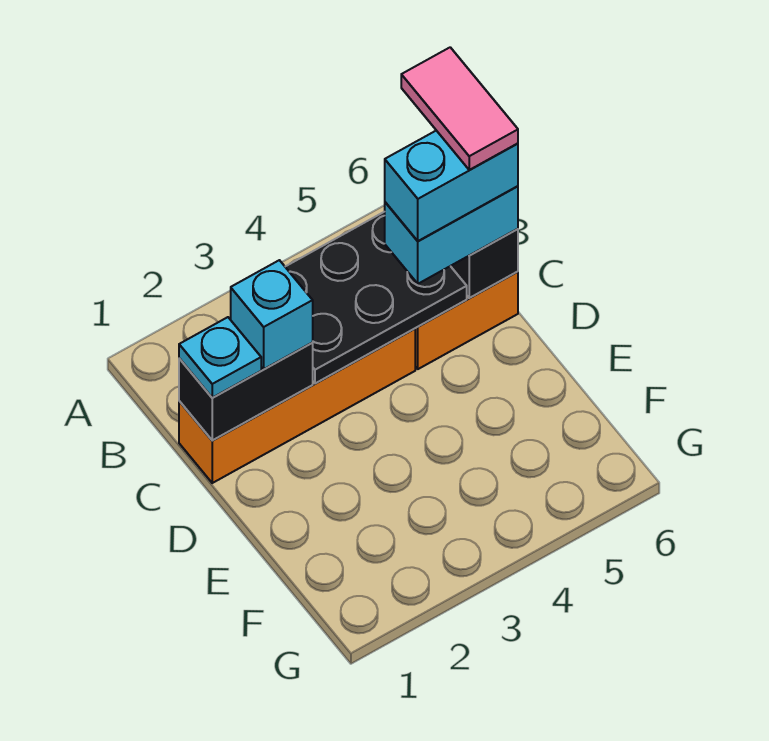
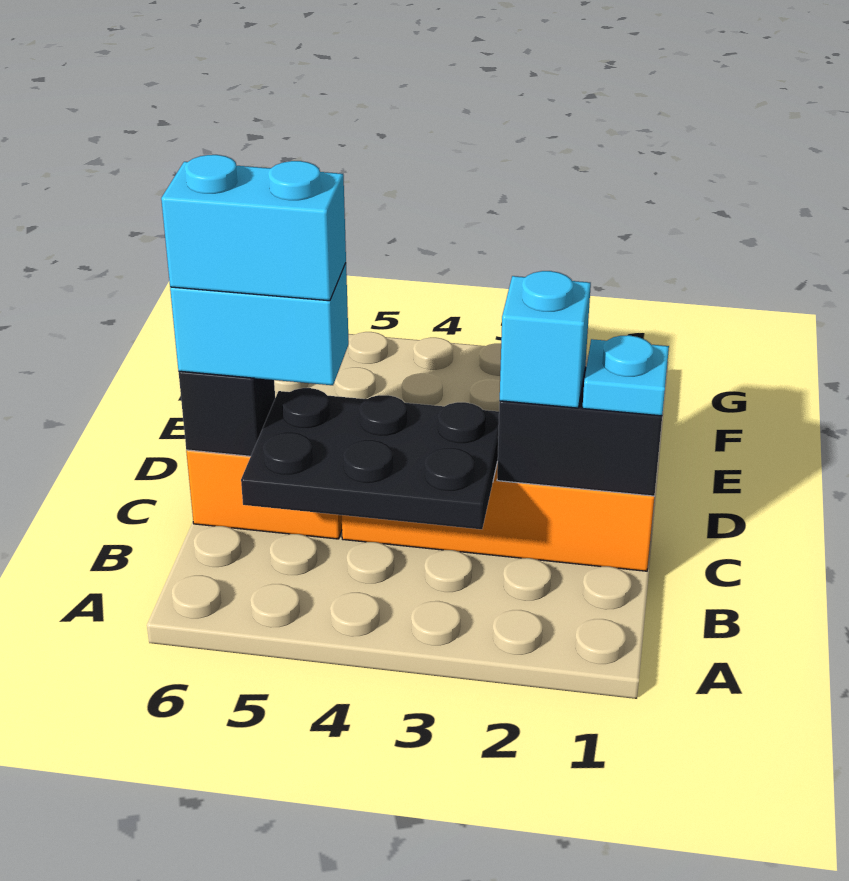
pink 1x2 tile [401,47,518,170] -> none

